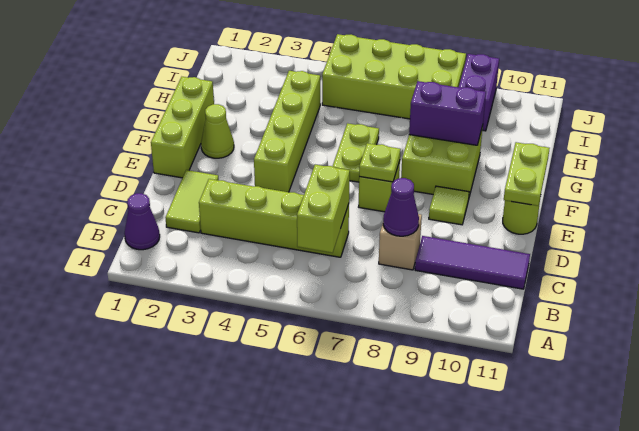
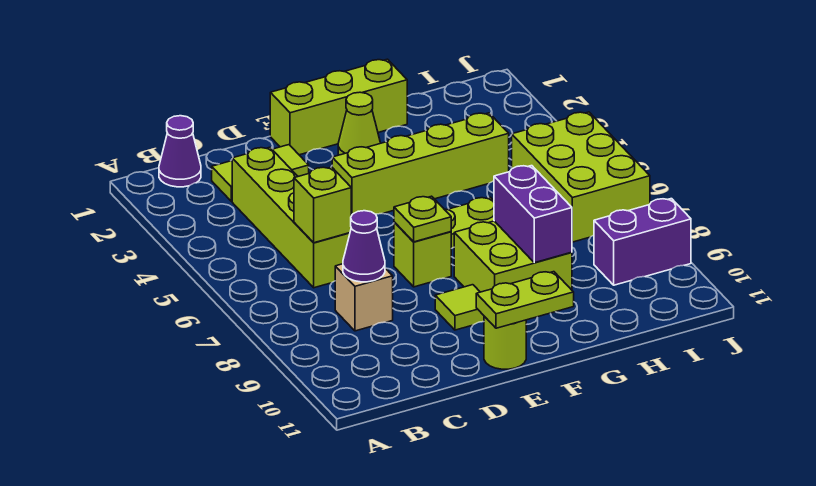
lime 1x2 brick [297,165,350,253] -> lime 1x1 brick [294,167,351,243]
purple 1x3 tile [415,236,530,289] -> none
lime 2x4 brick [322,34,466,119] -> lime 2x3 brick [512,112,650,242]

